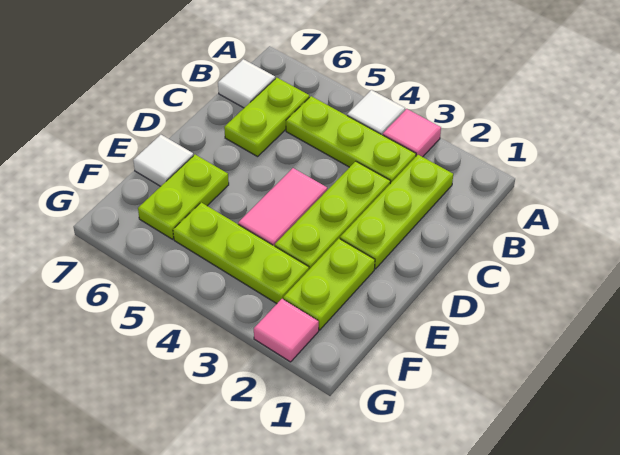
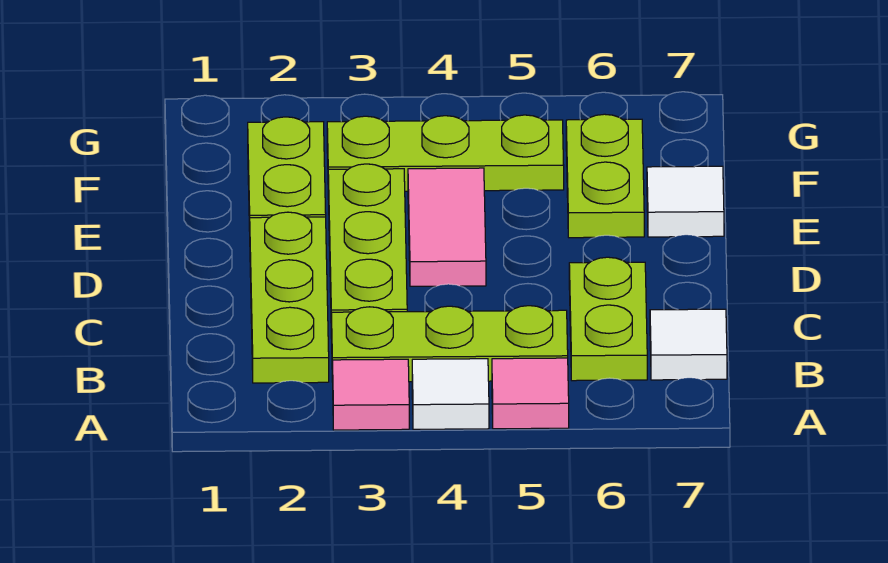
pink 1x1 tile [254,299,319,362] -> pink 1x1 tile moved to [492,358,569,429]

